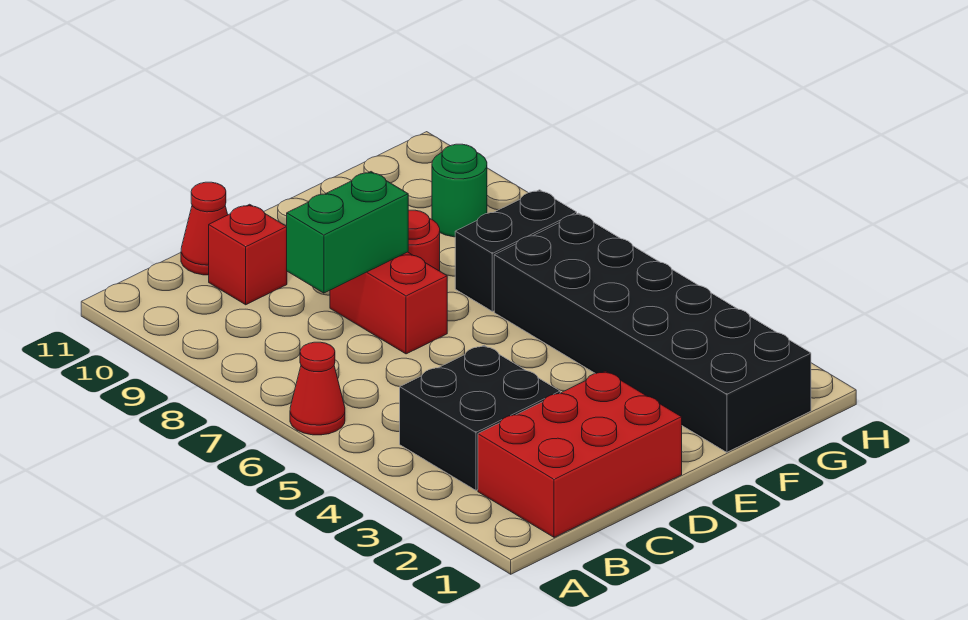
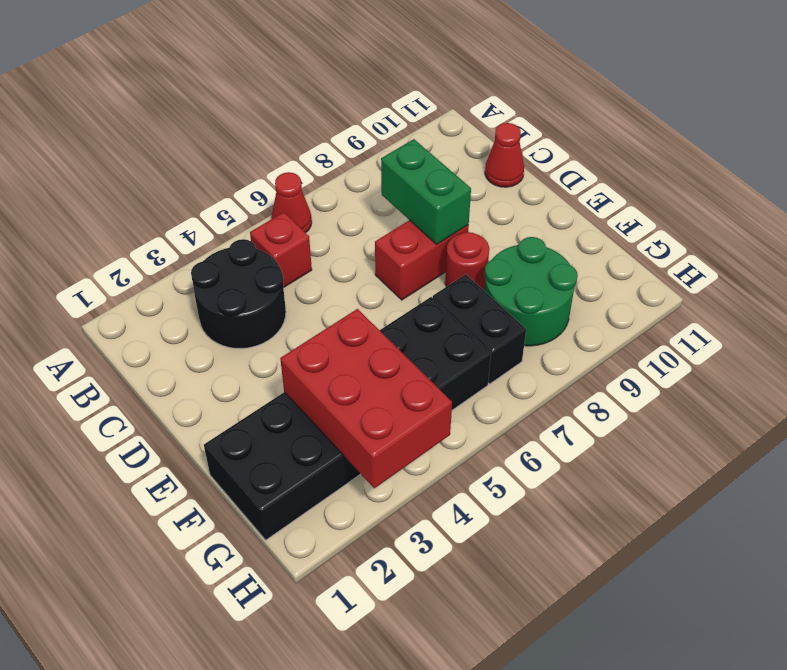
red 2x3 brick [478,371,682,537] -> red 2x3 brick moved to [280,309,452,488]
black 2x2 brick [400,345,560,490] -> black 2x2 round brick [191,239,286,349]
red 1x1 brick [209,204,287,305] -> red 1x1 brick moved to [250,212,312,288]
green 1x1 round brick [432,144,487,237] -> green 2x2 round brick [485,237,578,346]

